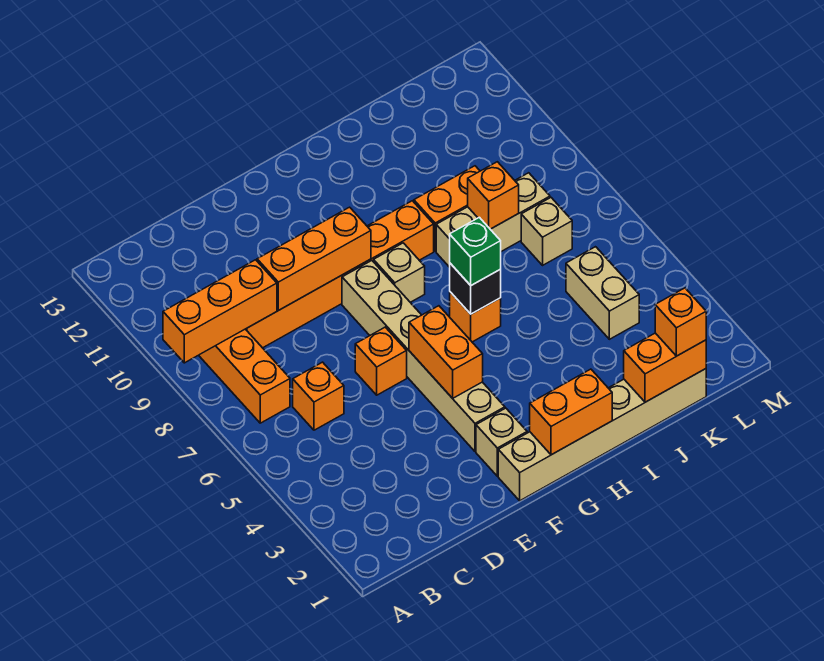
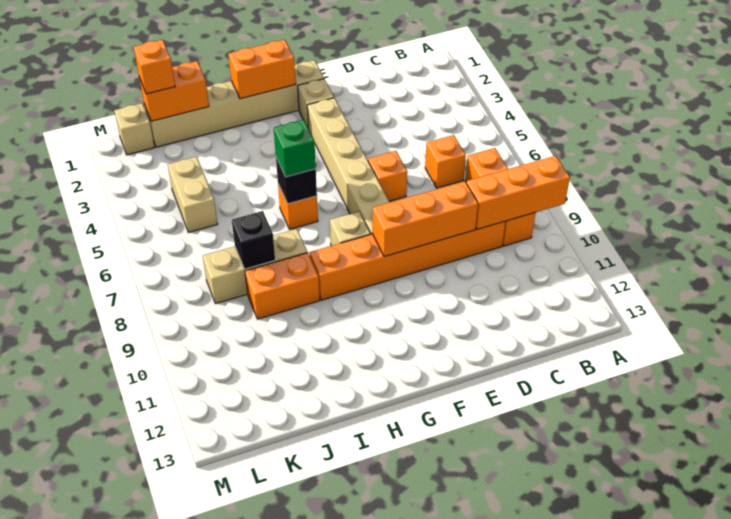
orange 1x2 brick [409,306,483,398] -> none
orange 1x1 brick [468,162,519,229] -> black 1x1 brick [232,211,275,269]
tan 1x1 brick [521,198,572,265] -> tan 1x1 brick moved to [114,103,155,155]

